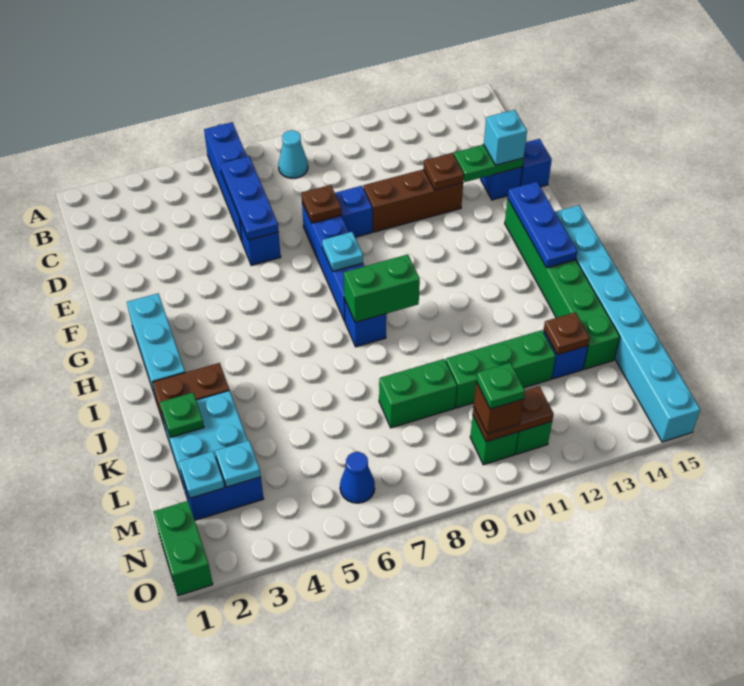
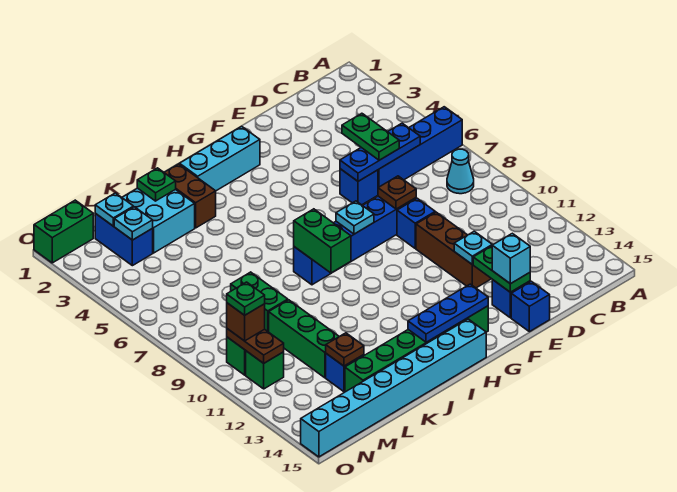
none -> green 1x2 plate [342,113,399,160]
brown 1x1 plate [424,153,464,190] -> cyan 1x1 plate [454,231,492,265]
blue 1x1 cone [340,452,375,503] -> none

